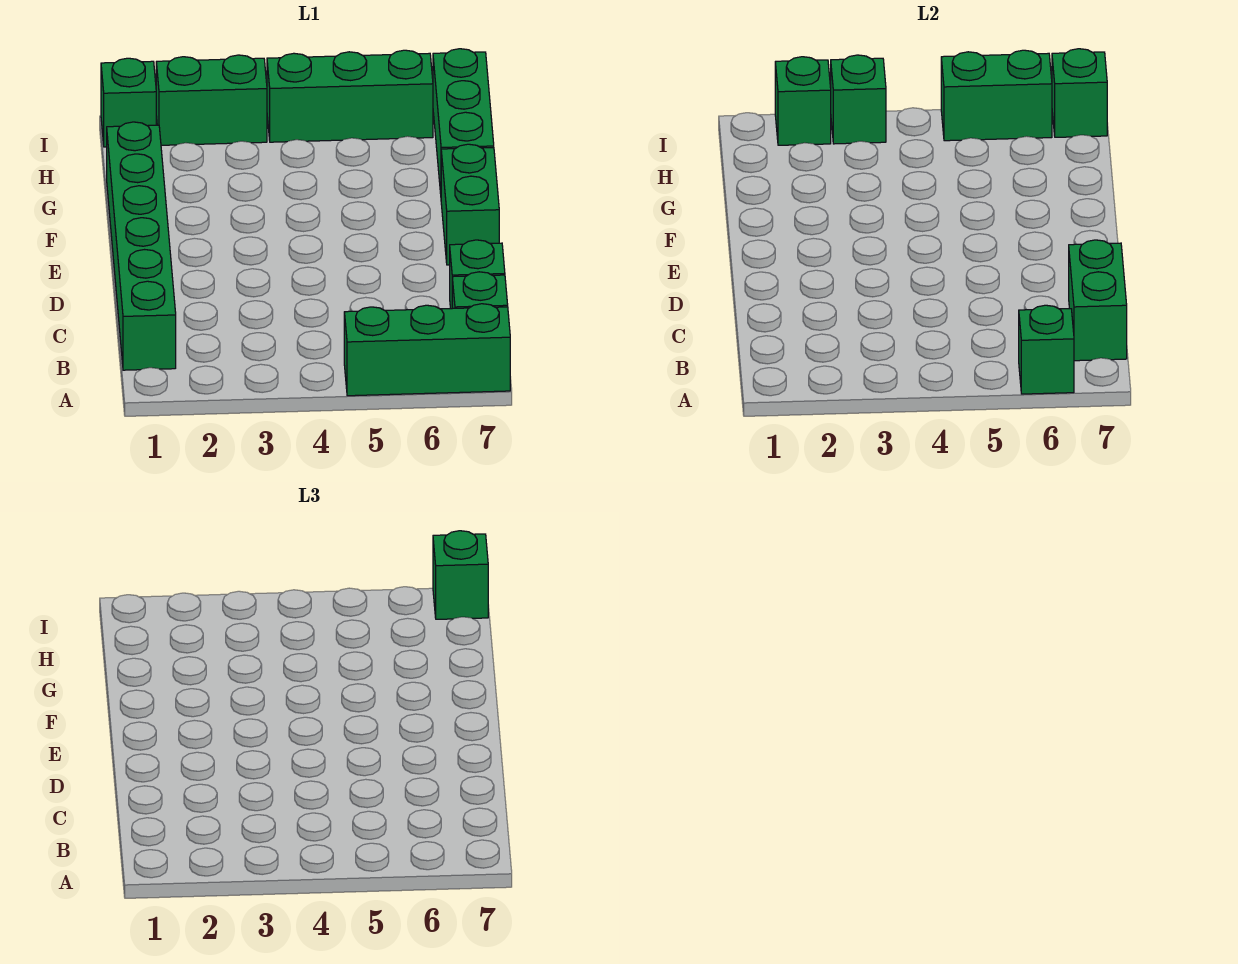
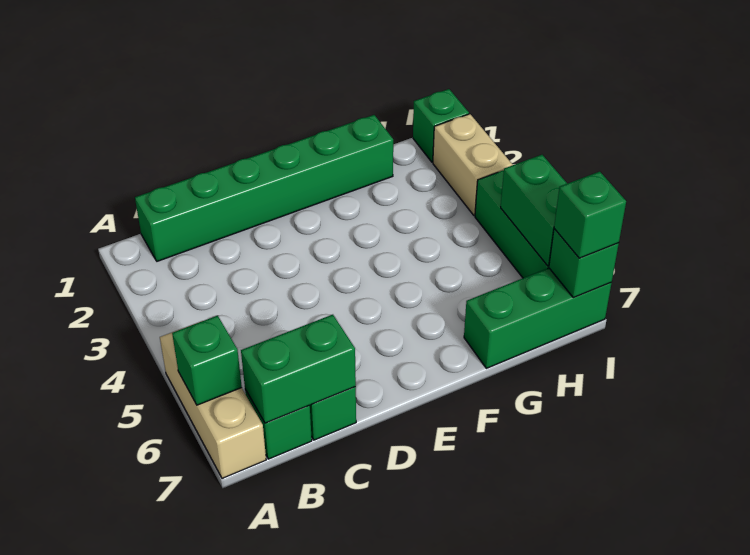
green 1x3 brick [344,304,510,396] -> tan 1x3 brick [160,321,266,478]
green 1x2 brick [441,144,499,265] -> none
green 1x2 brick [156,55,267,145] -> tan 1x2 brick [433,114,513,216]
green 1x1 brick [775,57,831,145] -> none
green 1x1 brick [831,55,886,144] -> none

